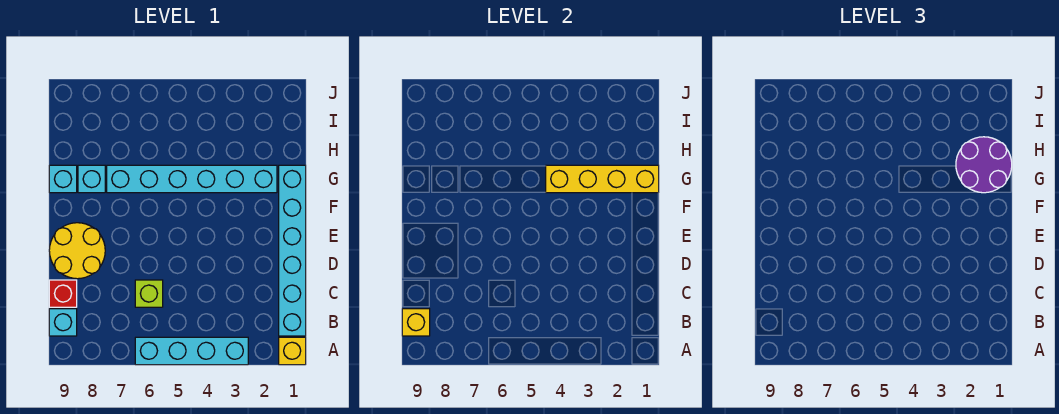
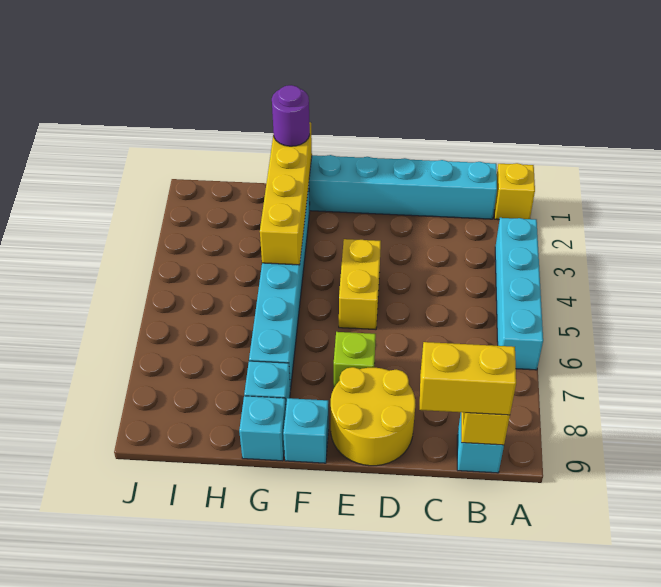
none -> yellow 1x2 brick [420,342,516,415]
lime 1x1 brick [135,280,163,307] -> lime 1x1 brick moved to [334,332,376,387]
red 1x1 brick [49,280,77,307] -> none
none -> yellow 1x2 brick [339,239,381,330]
none -> cyan 1x1 brick [283,398,329,463]
purple 2x2 round brick [956,137,1012,193] -> purple 1x1 round brick [272,85,310,146]

